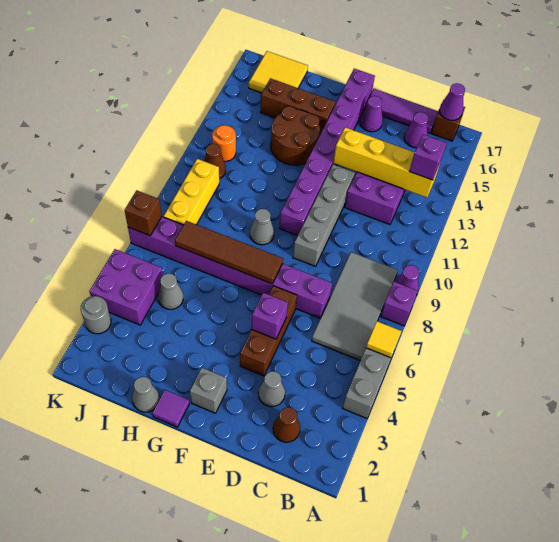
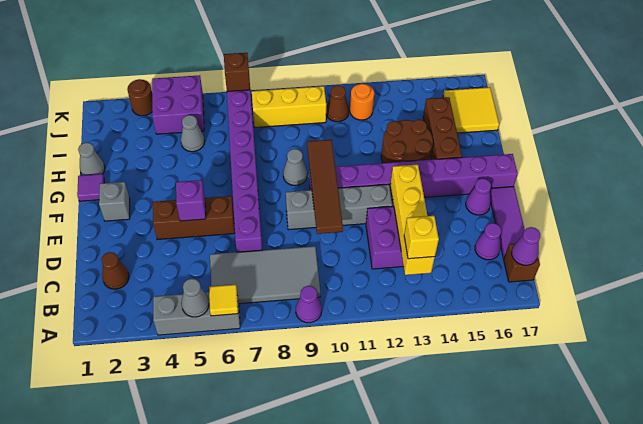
purple 1x1 brick [381,282,418,326] -> none
purple 1x1 brick [409,134,447,180] -> yellow 1x1 brick [404,216,439,259]
grey 1x1 cone [258,371,285,407] -> grey 1x1 cone moved to [181,279,209,317]
brown 1x4 tile [175,221,283,284] -> brown 1x4 tile moved to [307,140,343,234]
grey 1x1 round brick [81,296,111,334] -> brown 1x1 round brick [127,79,152,116]

